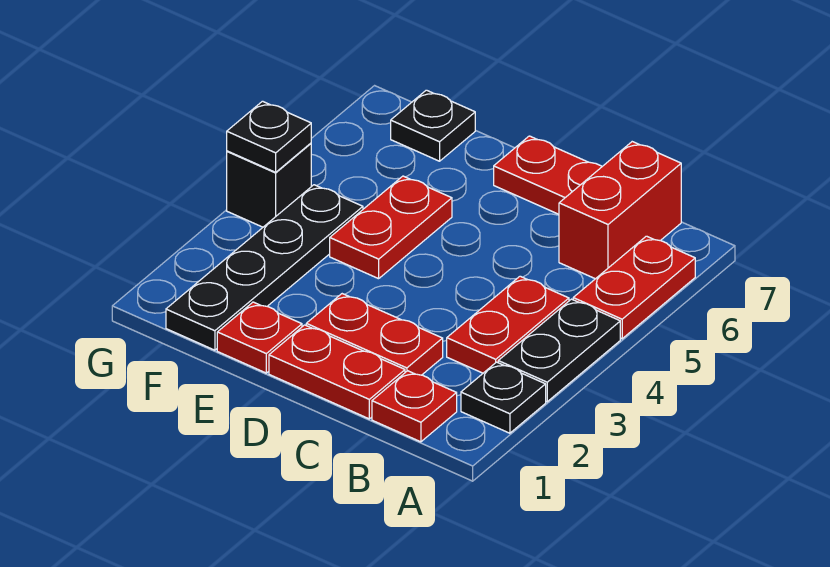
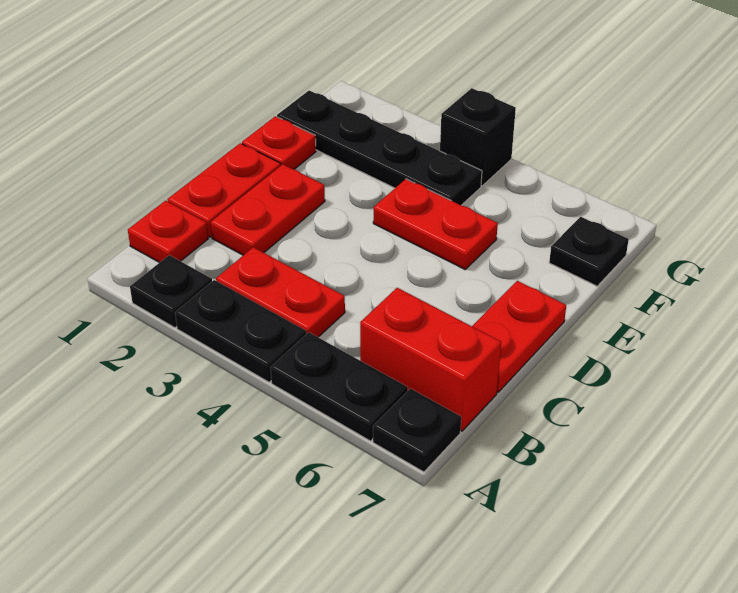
red 1x2 plate [573,236,695,339] -> black 1x2 plate [270,332,408,441]
black 1x1 plate [227,101,311,172] -> black 1x1 plate moved to [373,388,461,472]

